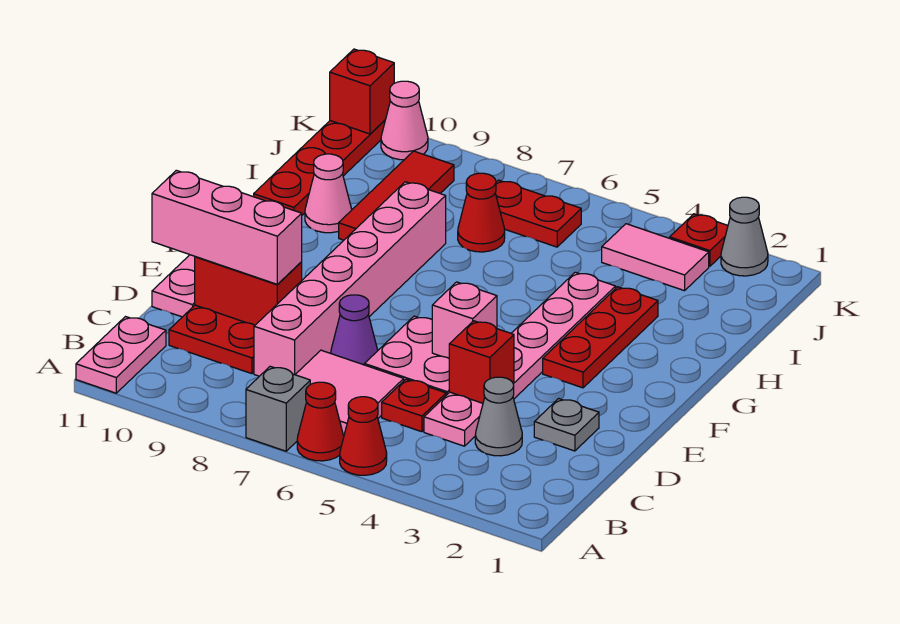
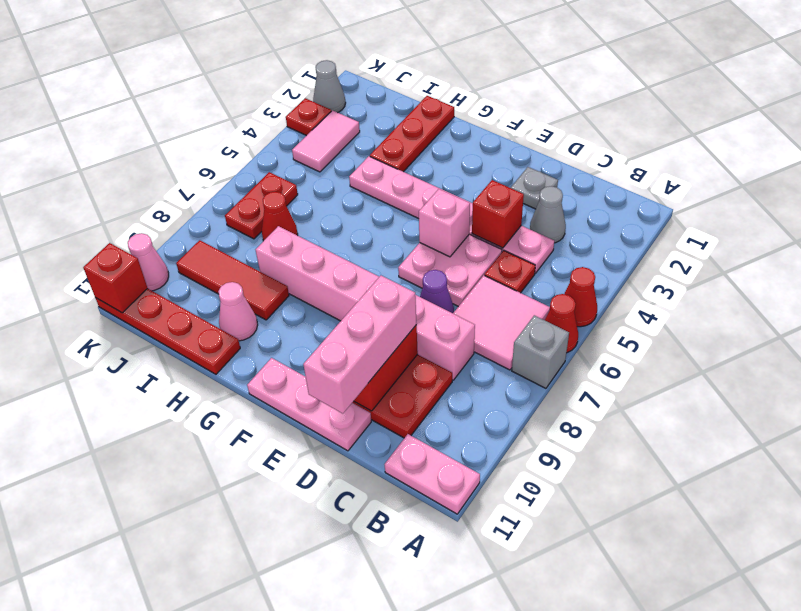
red 1x3 plate [543,287,658,388] -> red 1x3 plate turned to [370,96,454,172]

